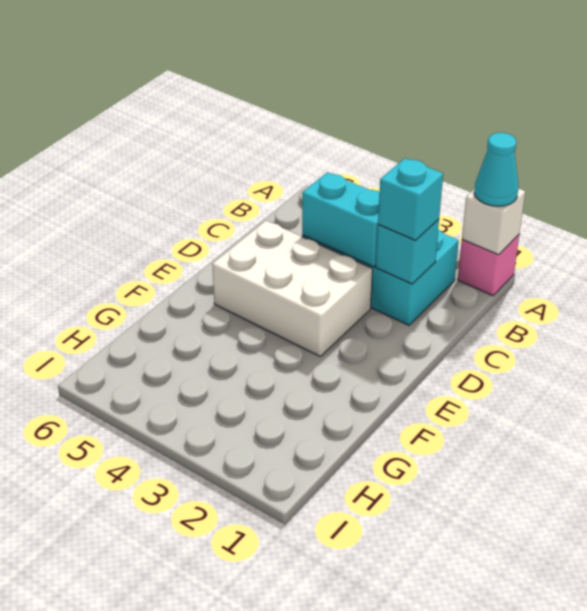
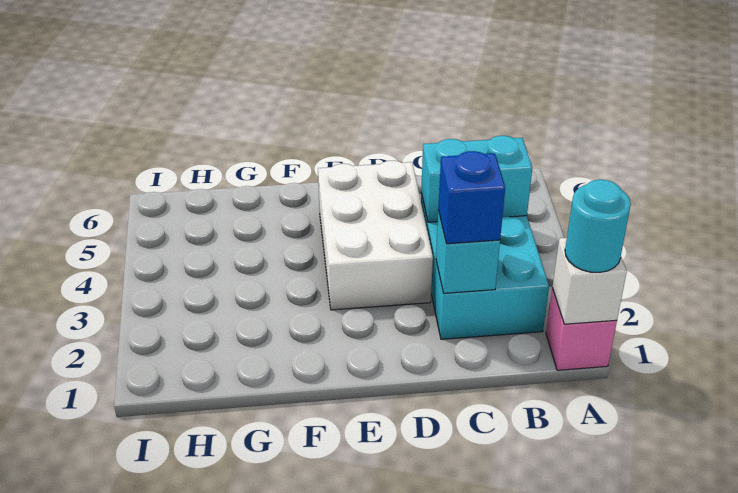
cyan 1x1 cone [474,133,518,206] -> cyan 1x1 round brick [565,180,631,272]
cyan 1x1 brick [378,158,443,240] -> blue 1x1 brick [438,151,505,244]
cyan 1x2 brick [302,172,380,267] -> cyan 1x2 brick turned to [421,136,532,222]

